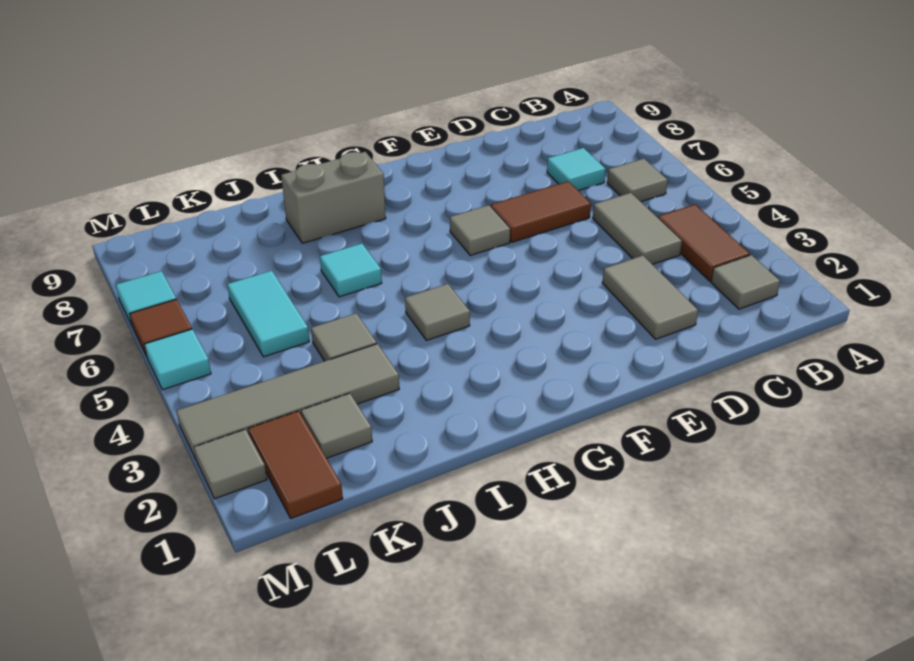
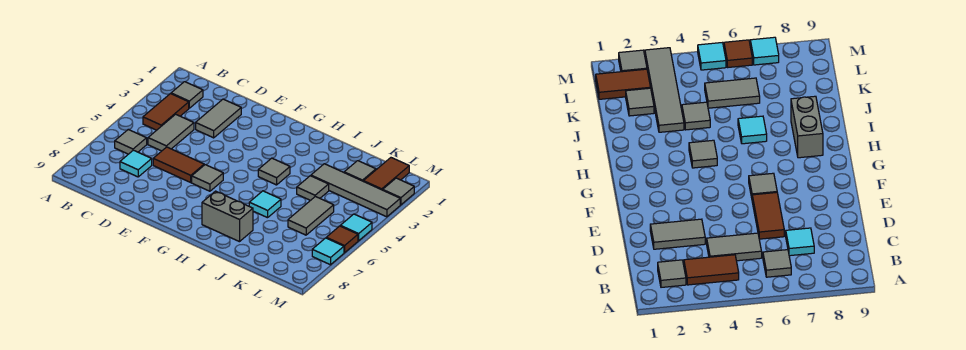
cyan 1x2 tile [227,271,309,357] -> grey 1x2 tile [288,197,334,235]

